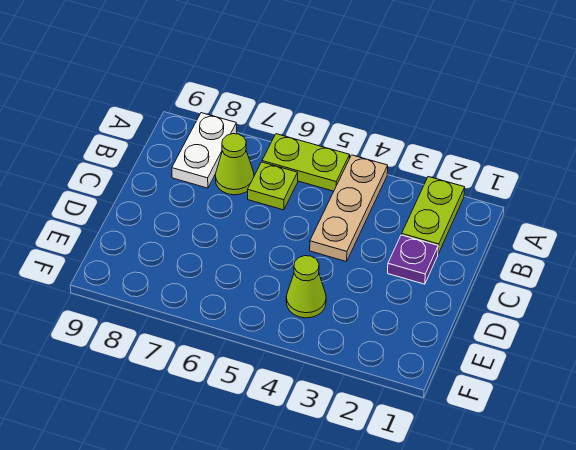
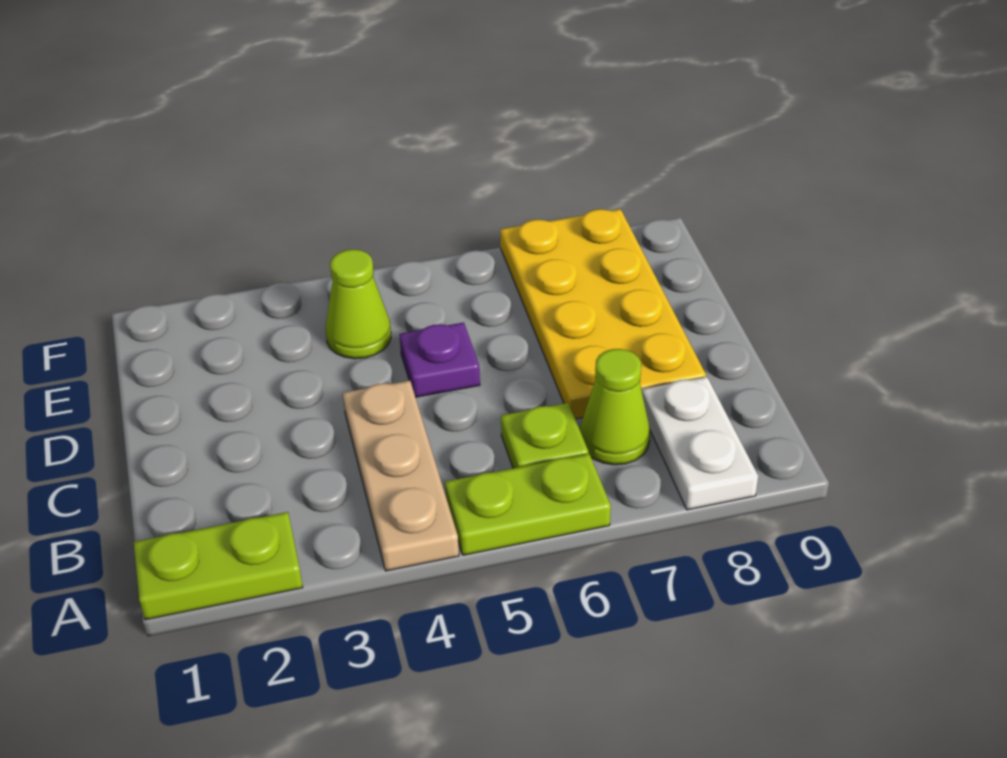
lime 1x2 plate [402,177,465,254] -> lime 1x2 plate turned to [134,512,303,620]
purple 1x1 plate [388,235,438,284] -> purple 1x1 plate moved to [399,322,480,397]
none -> yellow 2x4 plate [500,209,706,419]

